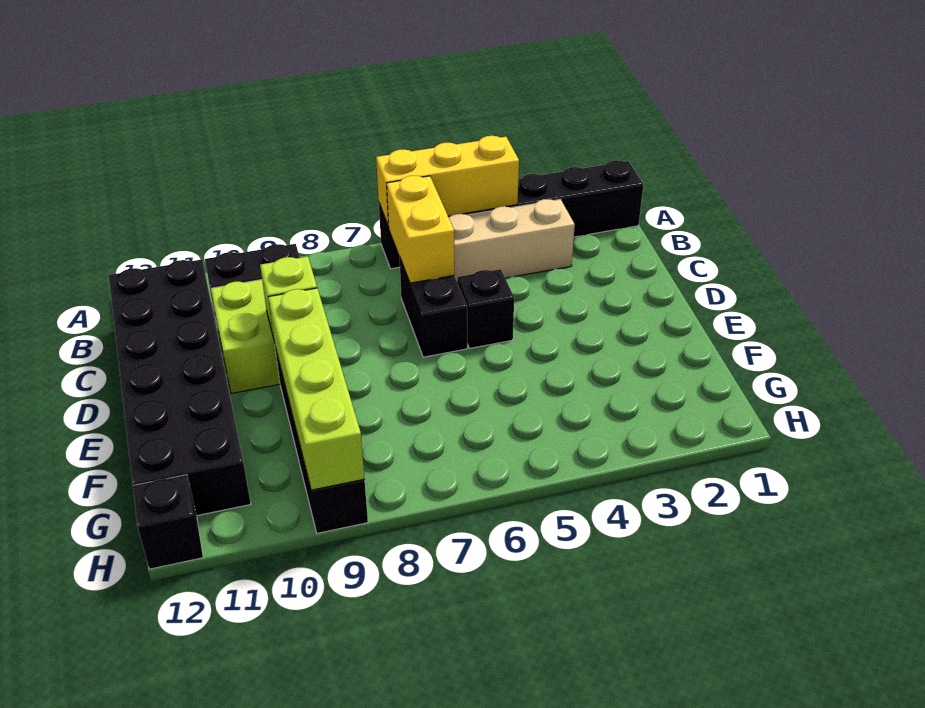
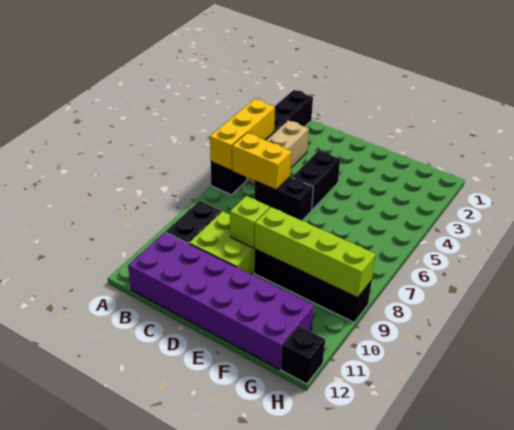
black 2x6 brick [109,259,251,516] -> purple 2x6 brick [128,232,314,369]
black 1x1 brick [457,269,514,348] -> black 1x2 brick [292,150,340,210]

